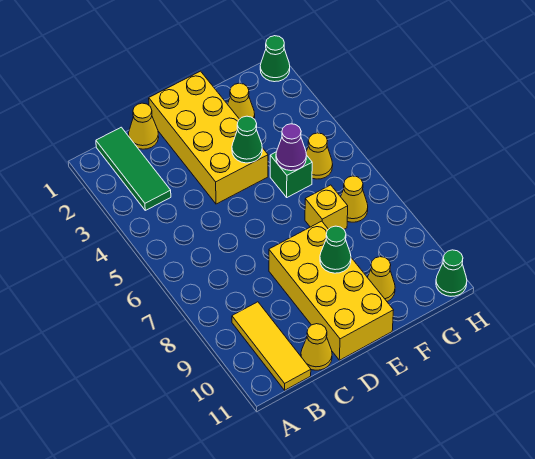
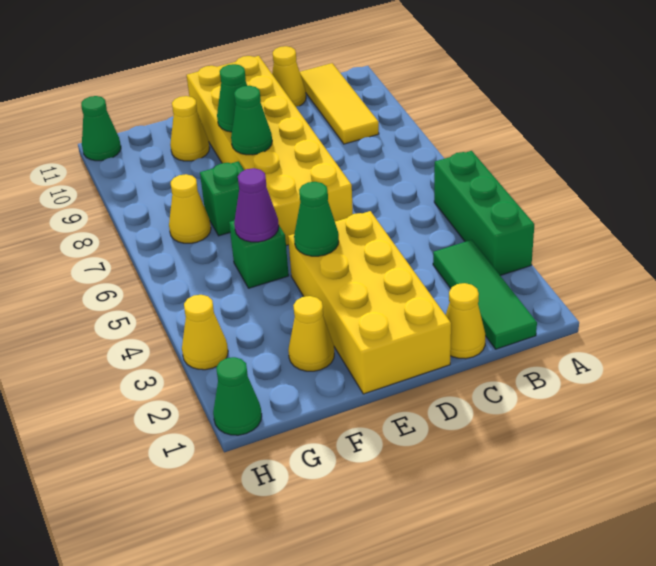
none -> green 1x3 brick [434,151,534,275]
yellow 2x4 brick [269,221,394,360] -> yellow 2x6 brick [187,56,353,245]
none -> green 1x1 cone [231,86,272,155]
yellow 1x1 brick [305,185,348,229] -> green 1x1 brick [200,161,244,236]
yellow 1x1 cone [306,133,333,179] -> yellow 1x1 cone moved to [182,295,228,370]

